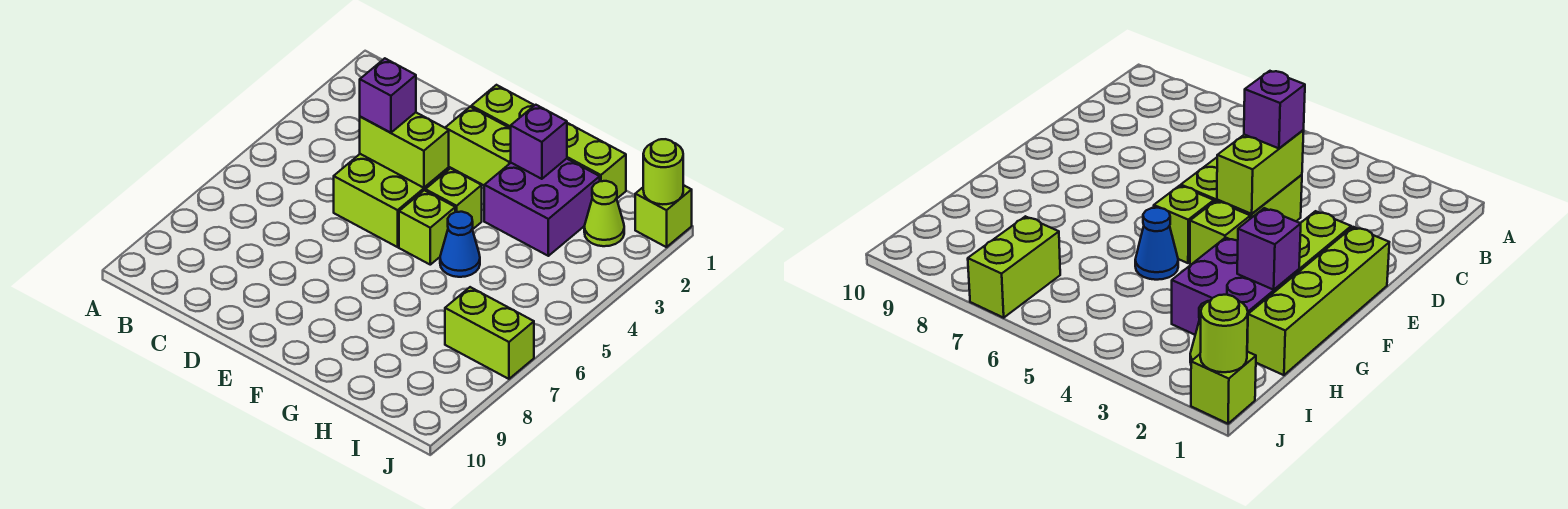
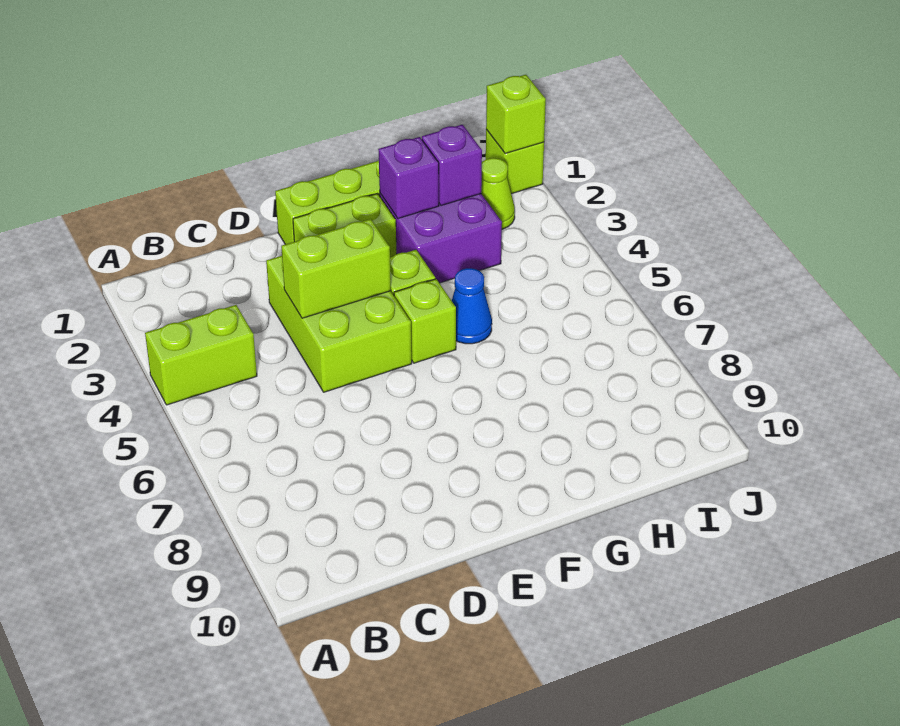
lime 2x2 brick [334,154,449,247] -> lime 2x3 brick [266,256,412,392]
purple 1x1 brick [360,58,416,133] -> purple 1x1 brick moved to [422,125,482,206]
lime 1x2 brick [445,287,534,379] -> lime 1x2 brick moved to [145,305,257,405]
lime 1x1 round brick [643,139,683,204] -> lime 1x1 brick [486,75,546,153]

